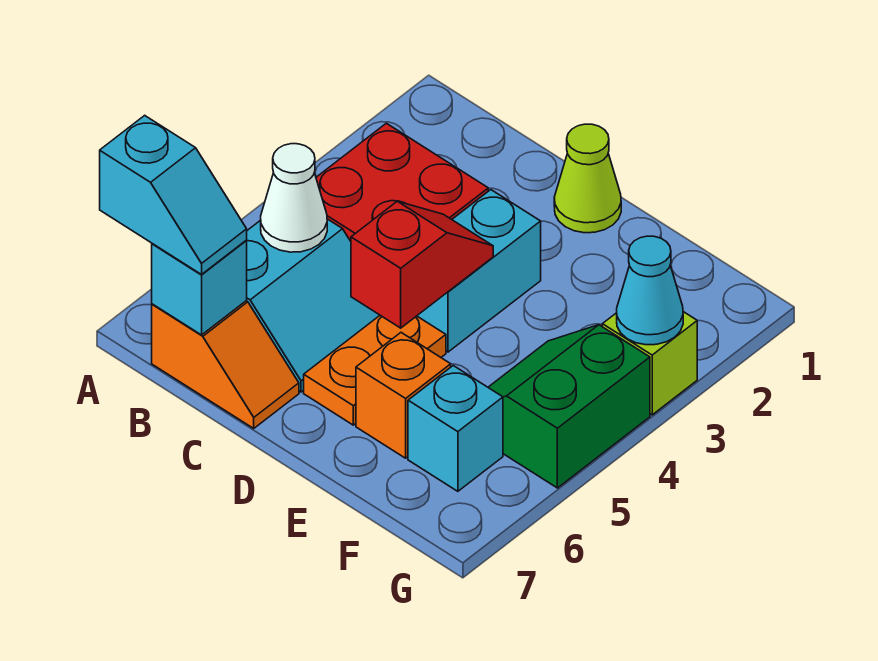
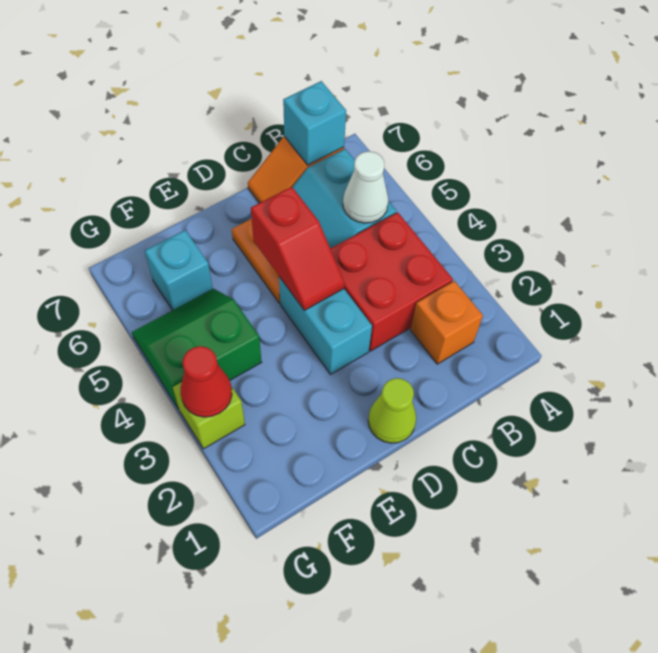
cyan 1x2 slope [100,115,247,274] -> none
orange 1x1 brick [356,333,451,458] -> orange 1x1 brick moved to [411,281,483,364]
green 2x2 slope [488,325,650,488] -> green 2x2 slope turned to [132,289,262,409]
cyan 1x1 cone [617,236,683,345] -> red 1x1 cone [181,346,232,417]

